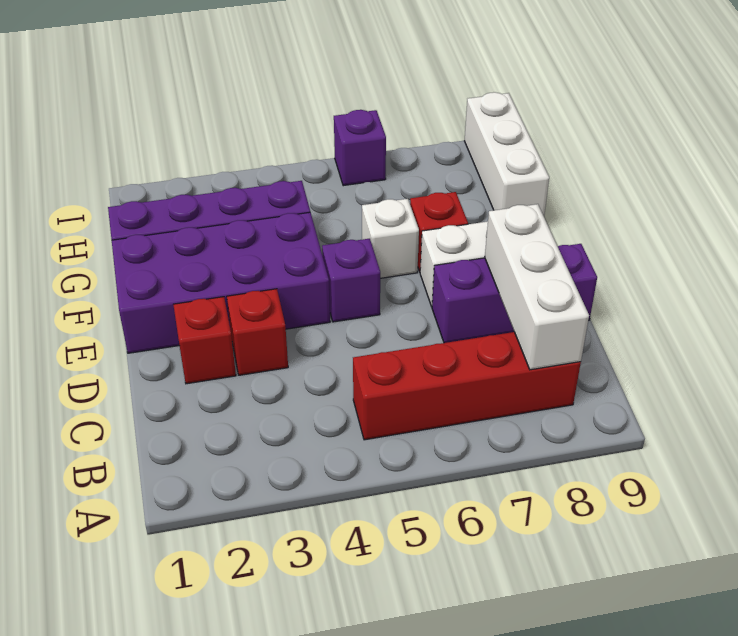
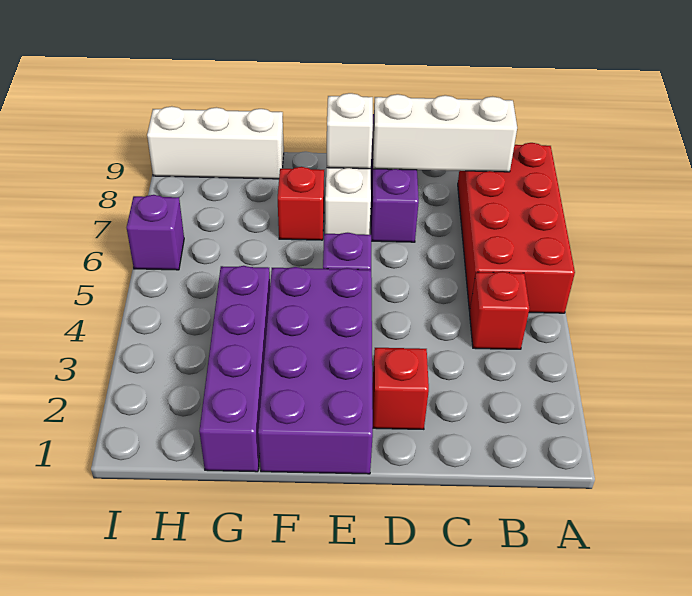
red 1x4 brick [353,332,581,440] -> red 2x4 brick [458,143,575,313]
red 1x1 brick [227,289,288,375] -> red 1x1 brick moved to [470,271,530,349]
white 1x1 brick [362,199,419,278] -> white 1x1 brick moved to [327,93,373,169]

